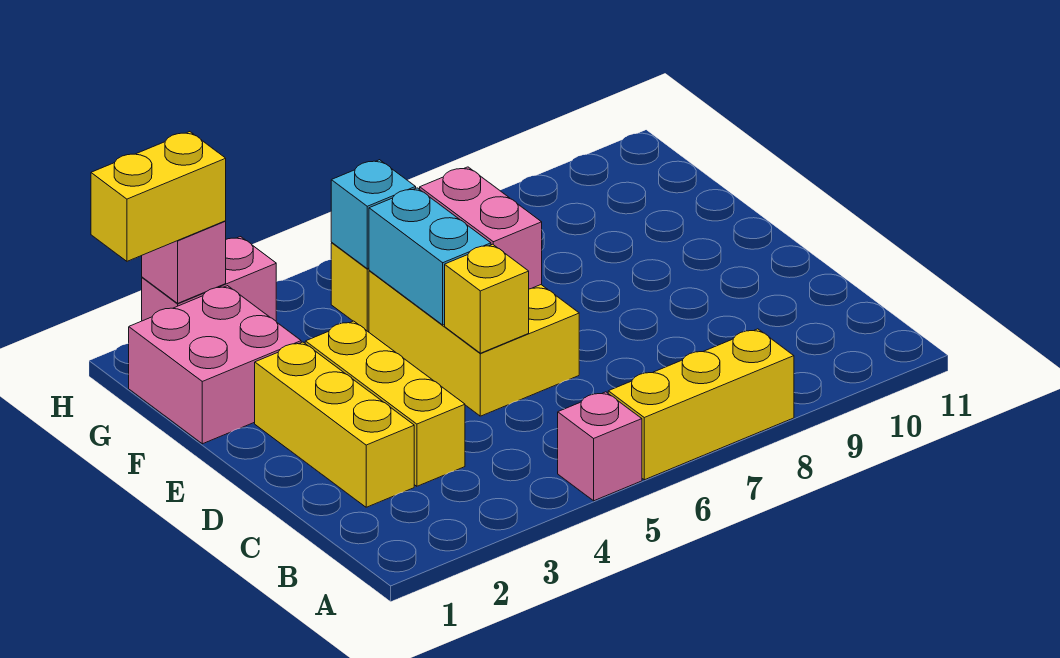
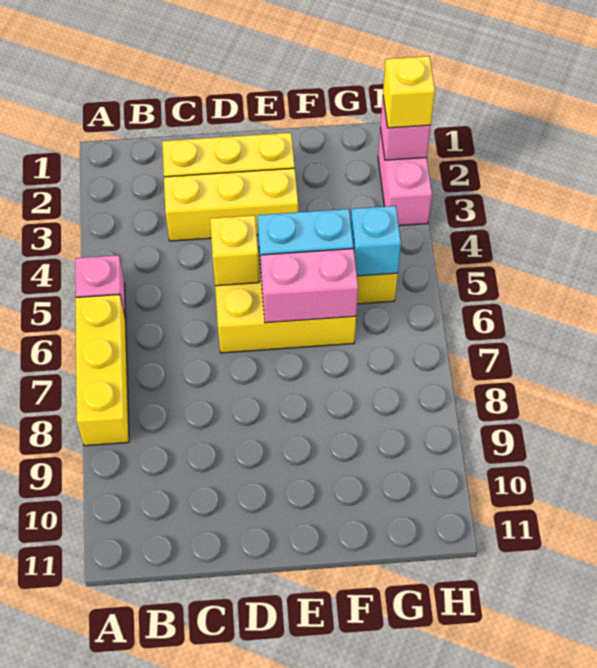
pink 2x2 brick [129,286,301,444] -> none
yellow 1x2 brick [91,132,226,261] -> yellow 1x1 brick [383,56,435,128]

